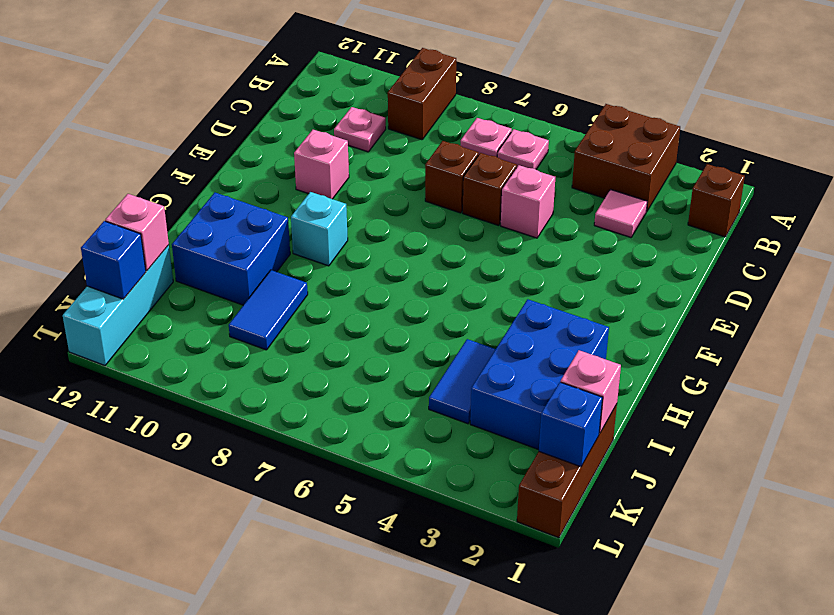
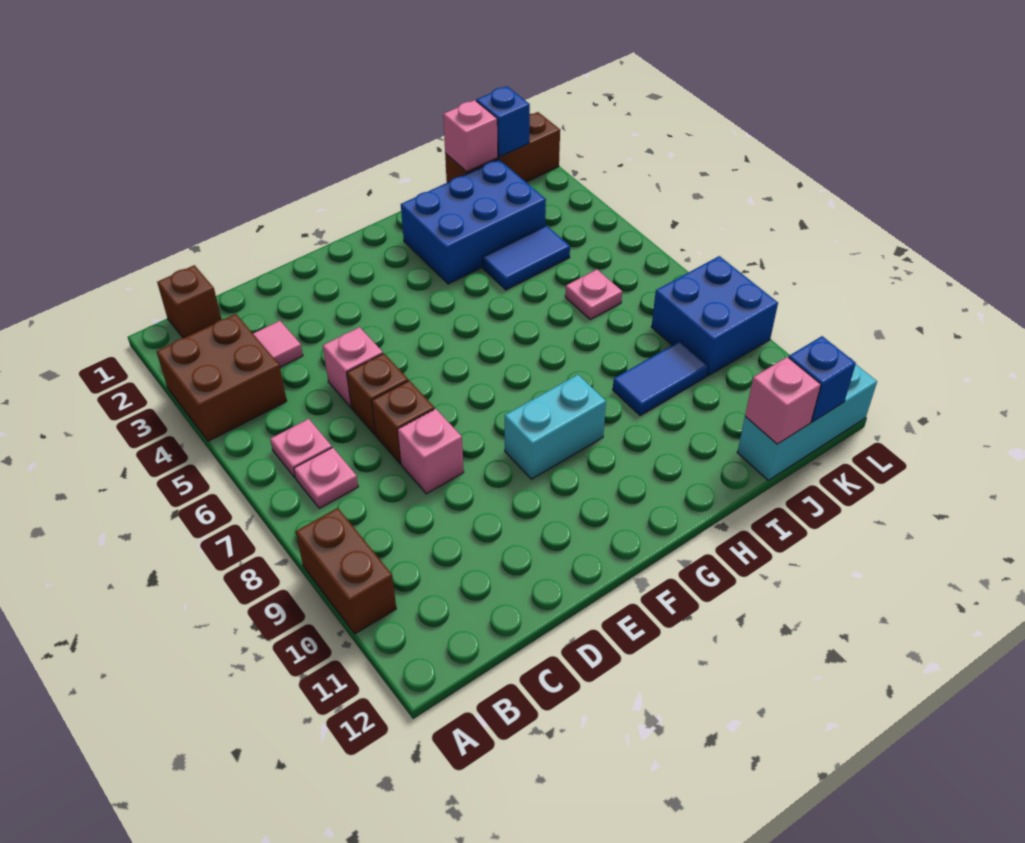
brown 1x2 brick [388,48,456,140] -> brown 1x2 brick turned to [296,508,396,634]
pink 1x1 plate [334,107,386,152] -> pink 1x1 plate moved to [565,270,622,319]
pink 1x1 brick [294,130,349,199] -> pink 1x1 brick moved to [398,409,464,494]
cyan 1x1 brick [291,192,348,266] -> cyan 1x2 brick [505,375,606,479]
blue 2x2 brick [172,193,290,305] -> blue 2x2 brick moved to [652,256,778,376]

